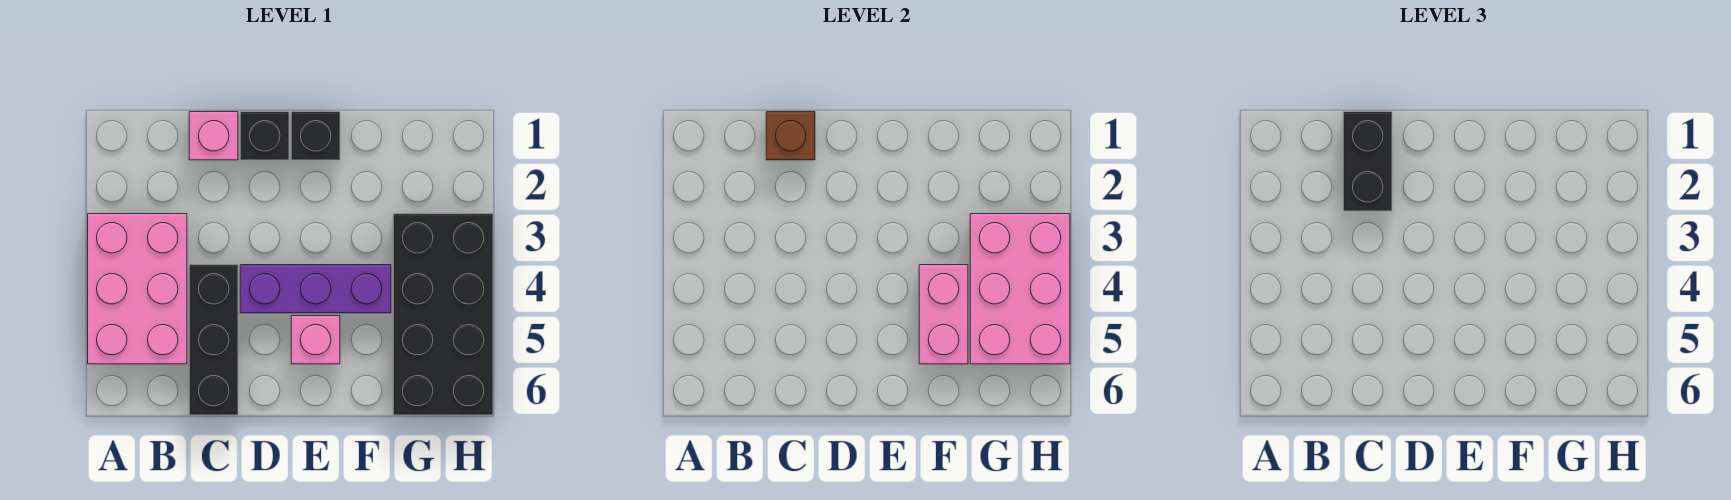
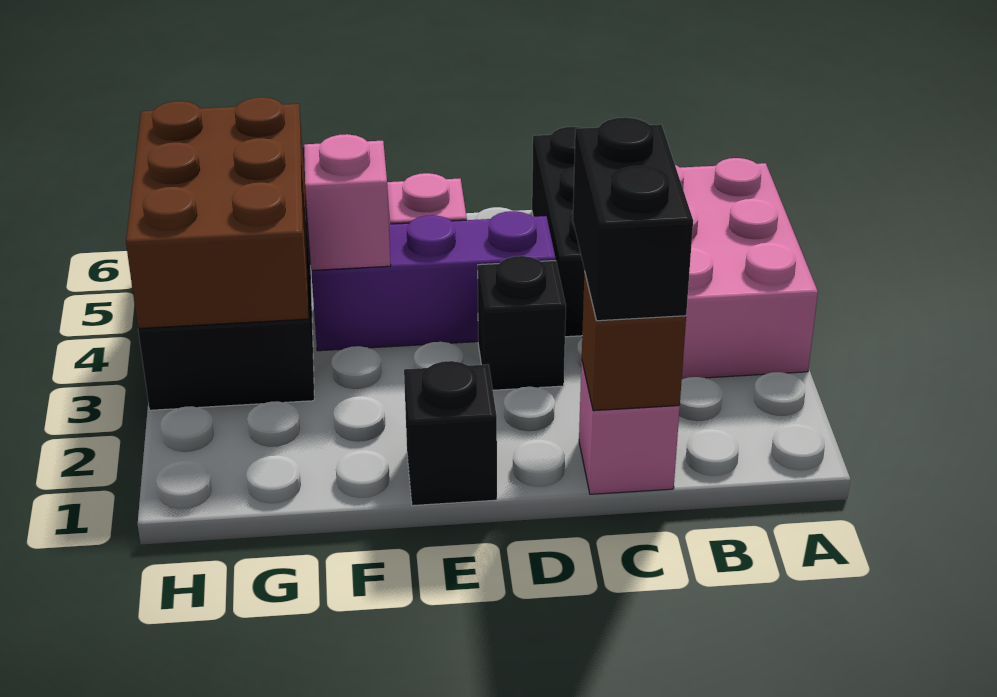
black 1x1 brick [240,112,289,160] -> black 1x1 brick moved to [478,256,566,390]
pink 1x2 brick [919,265,968,364] -> pink 1x1 brick [304,134,391,270]
pink 2x3 brick [970,214,1070,364] -> brown 2x3 brick [126,97,308,328]

